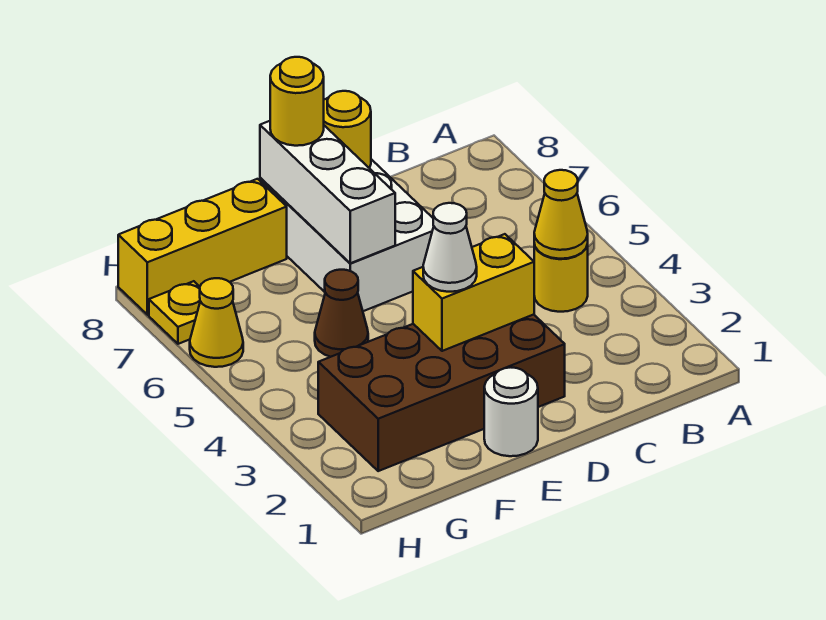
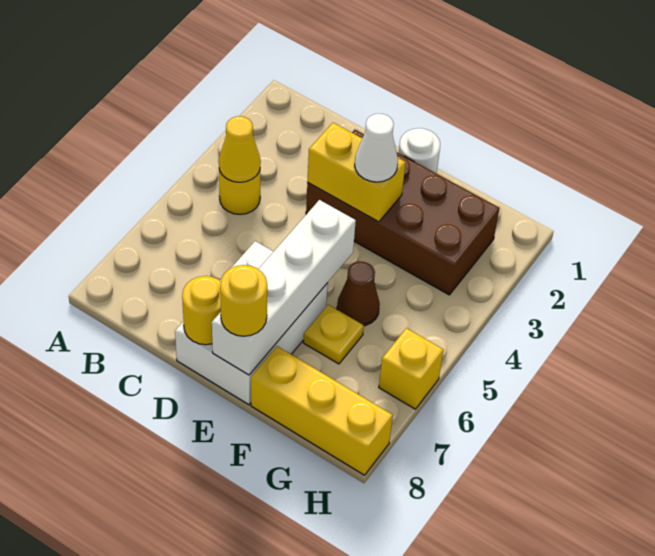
white 1x3 brick [260,121,395,263] -> white 1x4 brick [212,200,356,375]
yellow 1x1 cone [190,278,243,367] -> yellow 1x1 brick [379,328,443,409]
yellow 1x1 plate [149,281,200,344] -> yellow 1x1 plate moved to [303,305,364,364]

